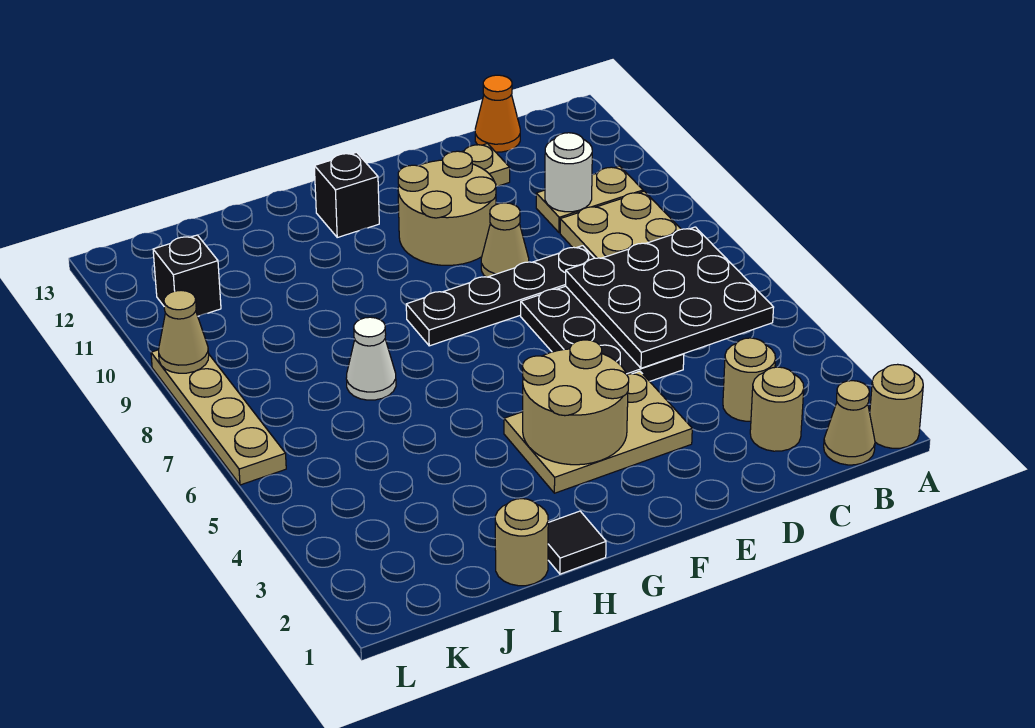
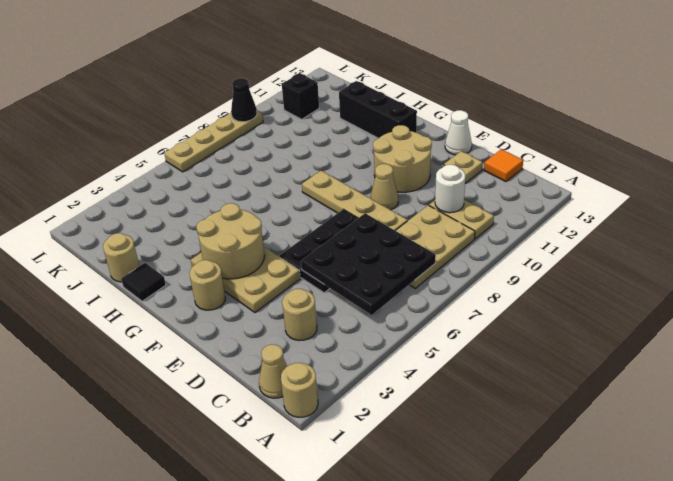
tan 1x1 round brick [750,367,804,451] -> tan 1x1 round brick moved to [190,260,225,310]
orange 1x1 cone [475,75,520,152] -> orange 1x1 tile [484,149,523,182]
black 1x4 plate [406,246,594,346] -> tan 1x4 plate [302,171,407,230]
black 1x1 brick [314,152,379,237] -> black 1x3 brick [339,81,417,138]
white 1x1 cone [346,317,396,400] -> white 1x1 cone moved to [445,110,472,155]
tan 1x1 cone [159,290,209,373] -> black 1x1 cone [231,78,257,122]

